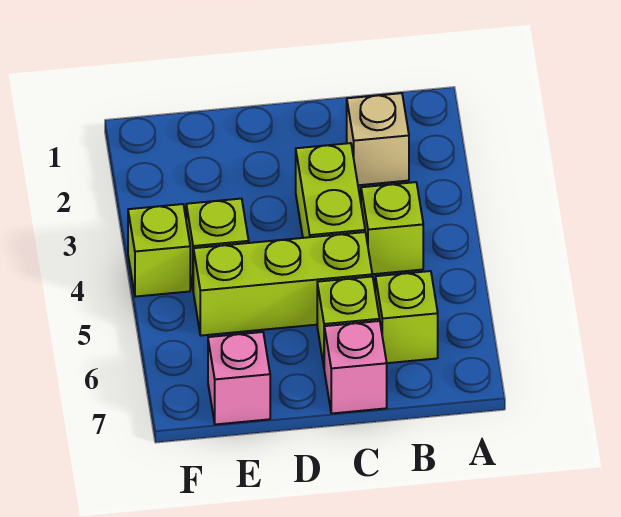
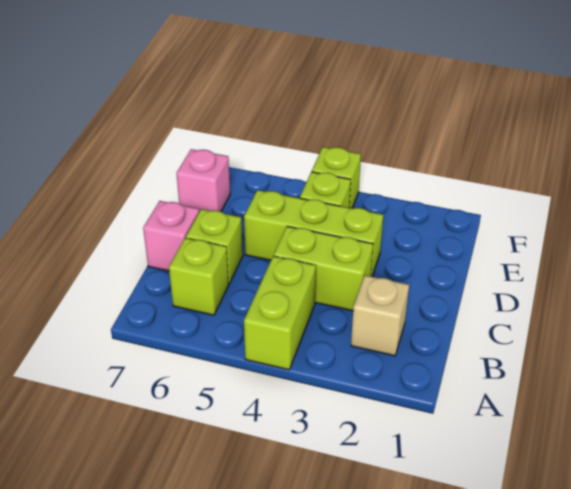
lime 1x1 brick [361,182,423,274] -> lime 1x2 brick [244,256,316,370]
lime 1x3 brick [193,232,372,336] -> lime 1x3 brick turned to [244,190,383,277]

